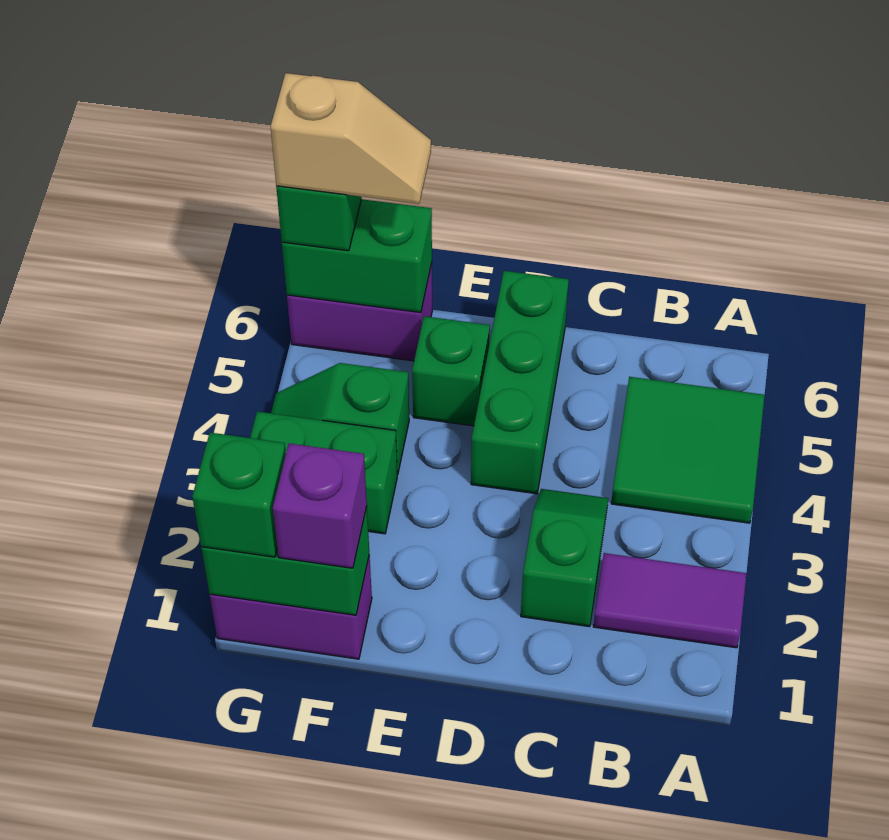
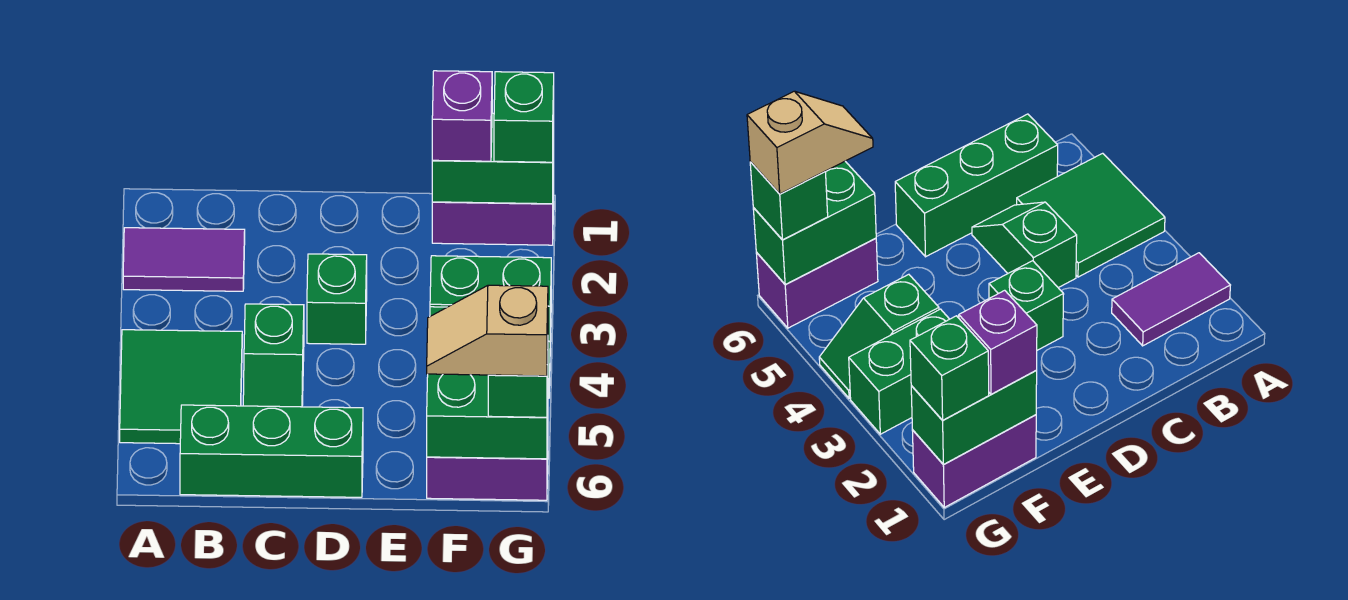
green 1x2 slope [521,489,608,627] -> green 1x2 slope moved to [243,304,304,407]
green 1x3 brick [471,271,569,494] -> green 1x3 brick turned to [180,405,363,497]
green 1x1 brick [412,316,490,426] -> green 1x1 brick moved to [307,254,367,344]

